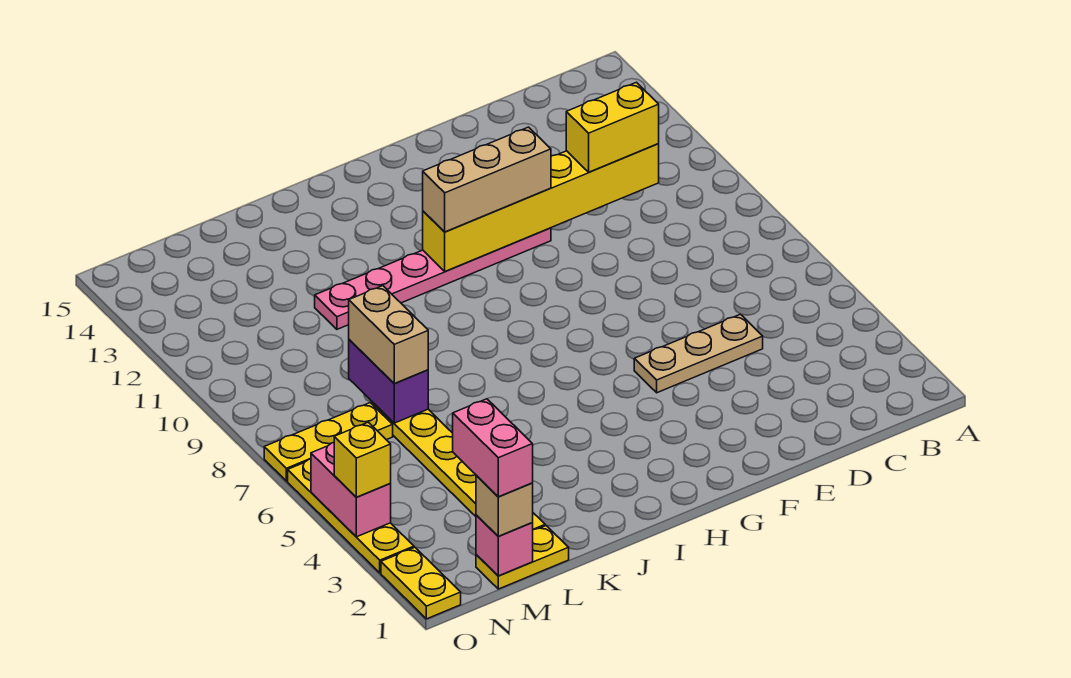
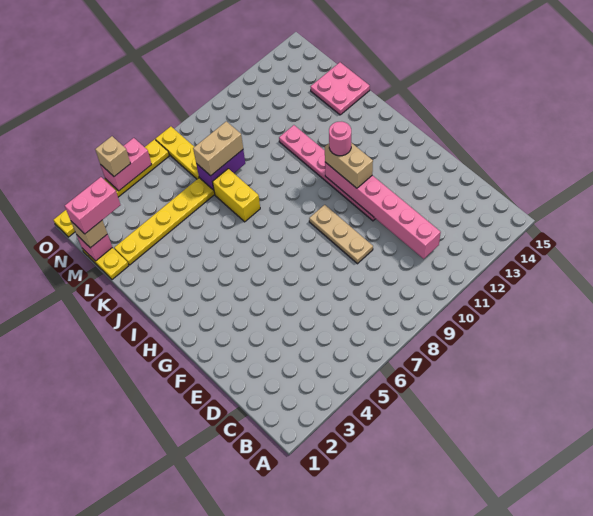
yellow 1x6 brick [423,144,659,272] -> pink 1x6 brick [325,162,441,259]
yellow 1x2 brick [566,82,659,172] -> yellow 1x2 brick moved to [213,169,260,222]
tan 1x3 plate [634,314,763,393] -> tan 1x3 plate moved to [309,205,373,264]
tan 1x3 brick [423,127,551,232] -> tan 1x2 brick [325,143,373,188]
none -> pink 1x1 round brick [329,122,351,156]
none -> pink 2x2 plate [311,62,370,115]
yellow 1x1 brick [334,422,391,497] -> tan 1x1 brick [95,136,131,177]

